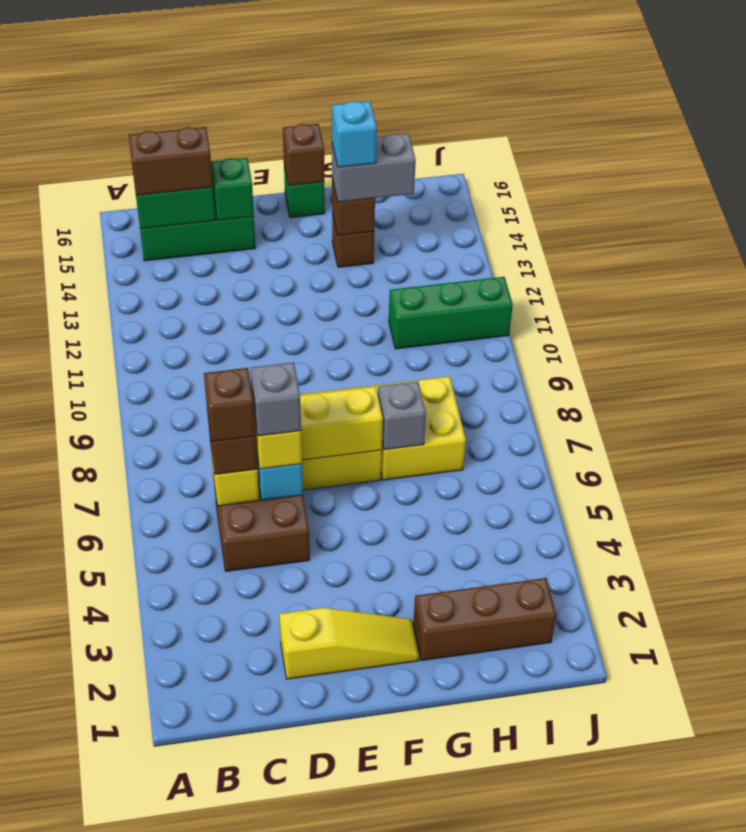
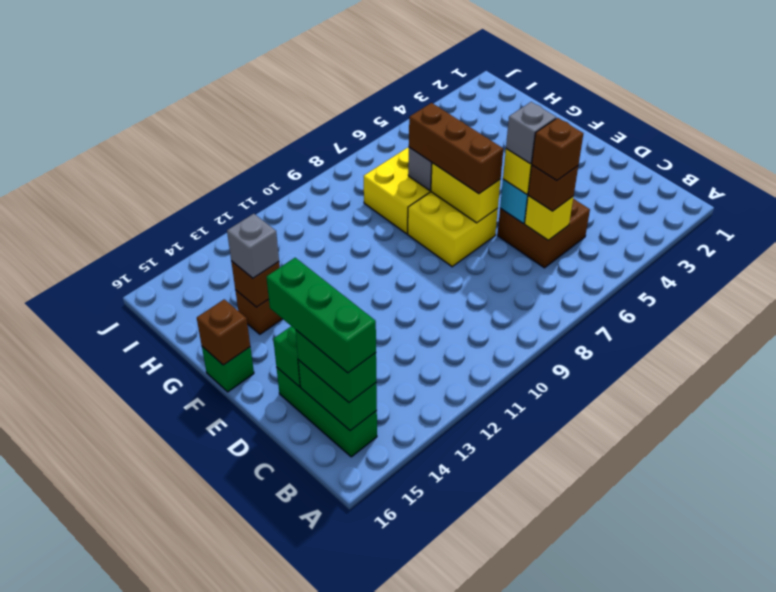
brown 1x2 brick [128,127,213,195] -> green 1x2 brick [296,330,376,403]
yellow 1x3 slope [279,608,419,679] -> none
brown 1x3 brick [413,578,556,661] -> brown 1x3 brick moved to [409,103,503,194]
grey 1x2 brick [332,134,416,202] -> grey 1x1 brick [227,214,279,278]
cyan 1x1 brick [332,101,377,167] -> none
green 1x3 brick [389,277,513,349] -> green 1x3 brick moved to [266,258,376,373]

